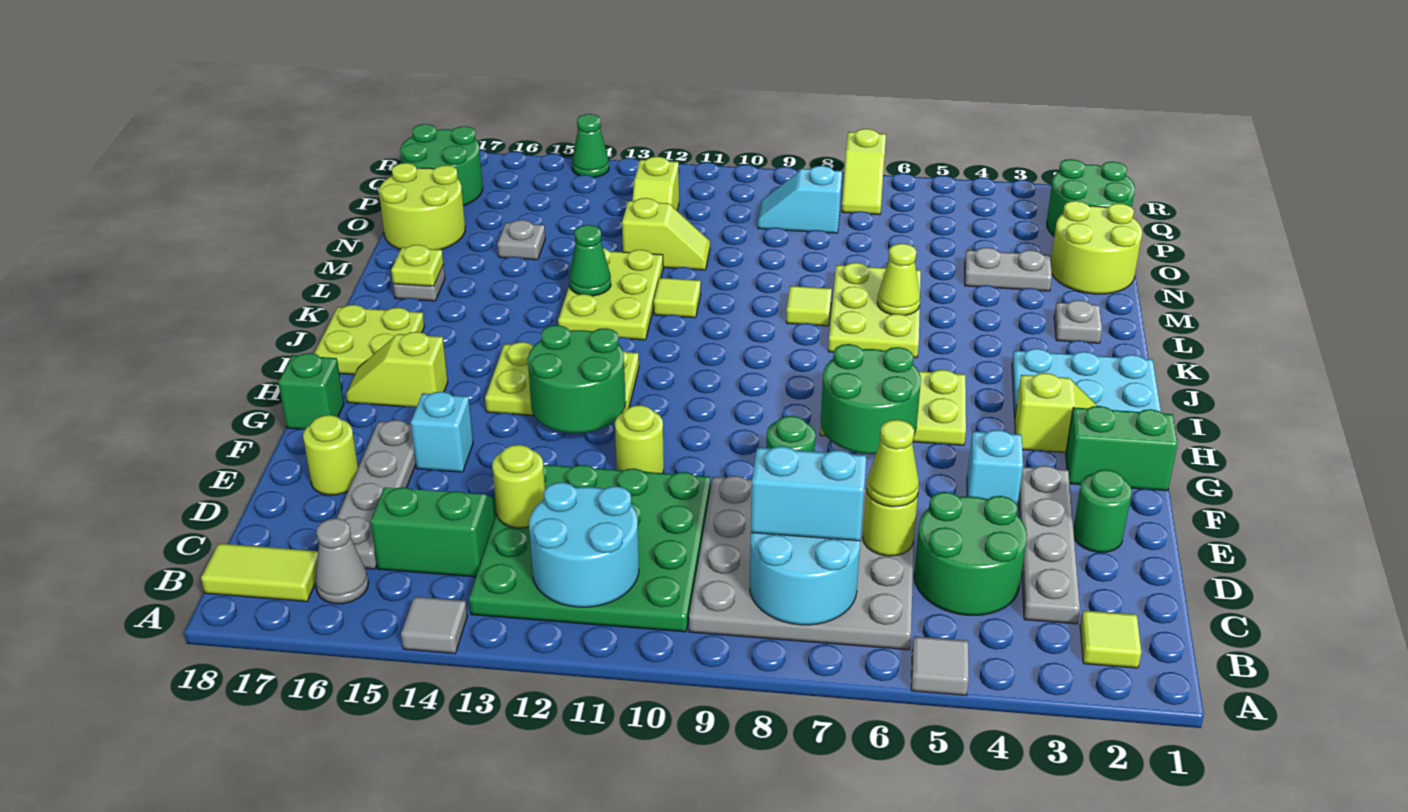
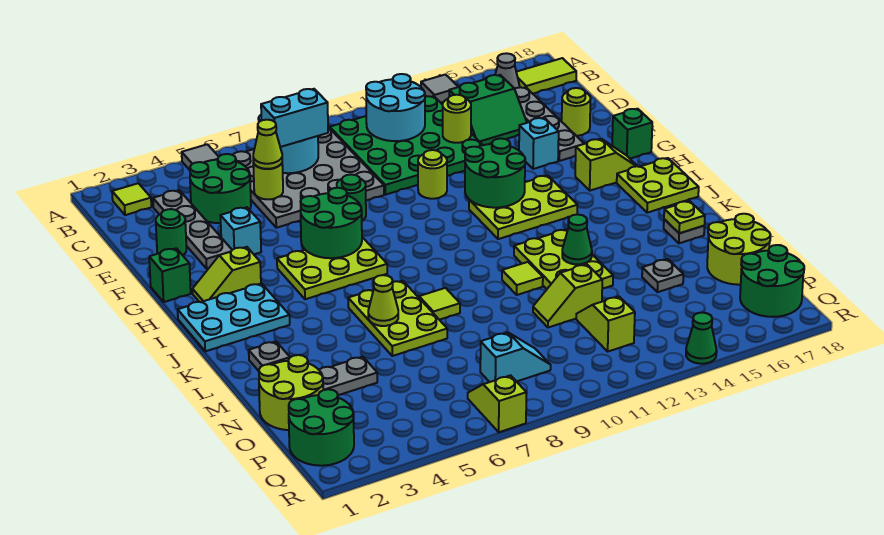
green 1x2 brick [1066,406,1178,491] -> green 1x1 brick [149,248,191,302]

